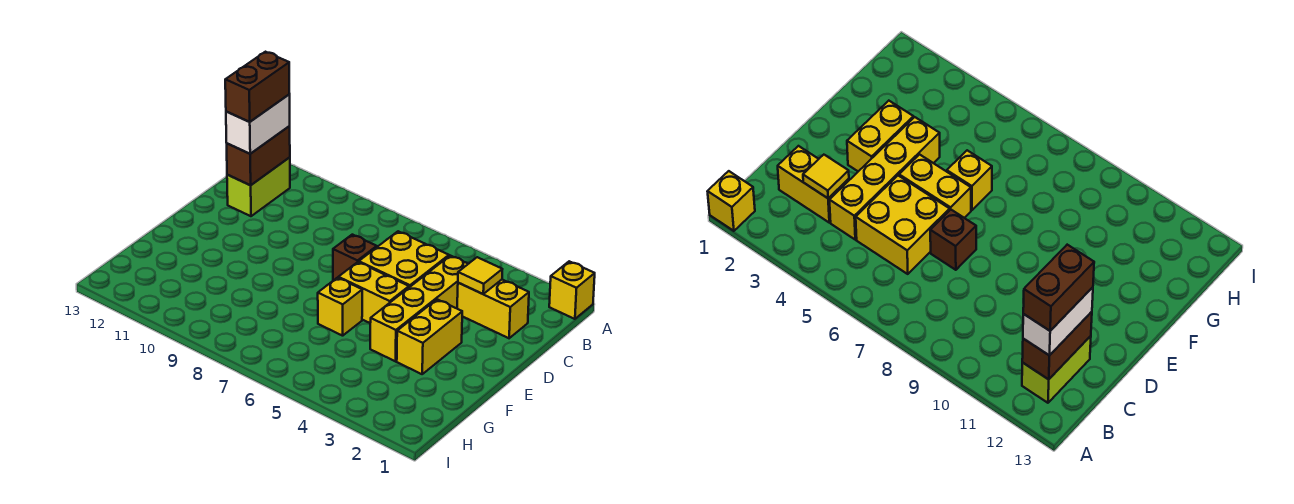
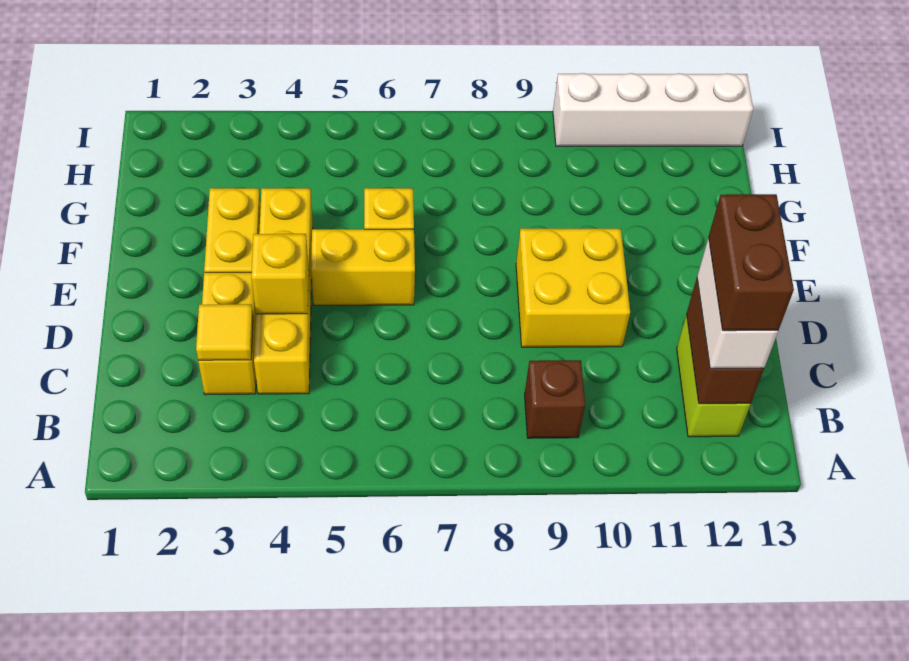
yellow 1x1 brick [549,261,595,319] -> yellow 1x1 brick moved to [251,234,309,314]
yellow 1x2 brick [457,280,529,338] -> yellow 1x2 brick turned to [198,272,256,395]
yellow 2x2 brick [359,231,449,287] -> yellow 2x2 brick moved to [516,229,630,347]
brown 1x1 brick [333,235,377,280] -> brown 1x1 brick moved to [525,360,585,438]
none -> white 1x4 brick [553,73,753,146]

